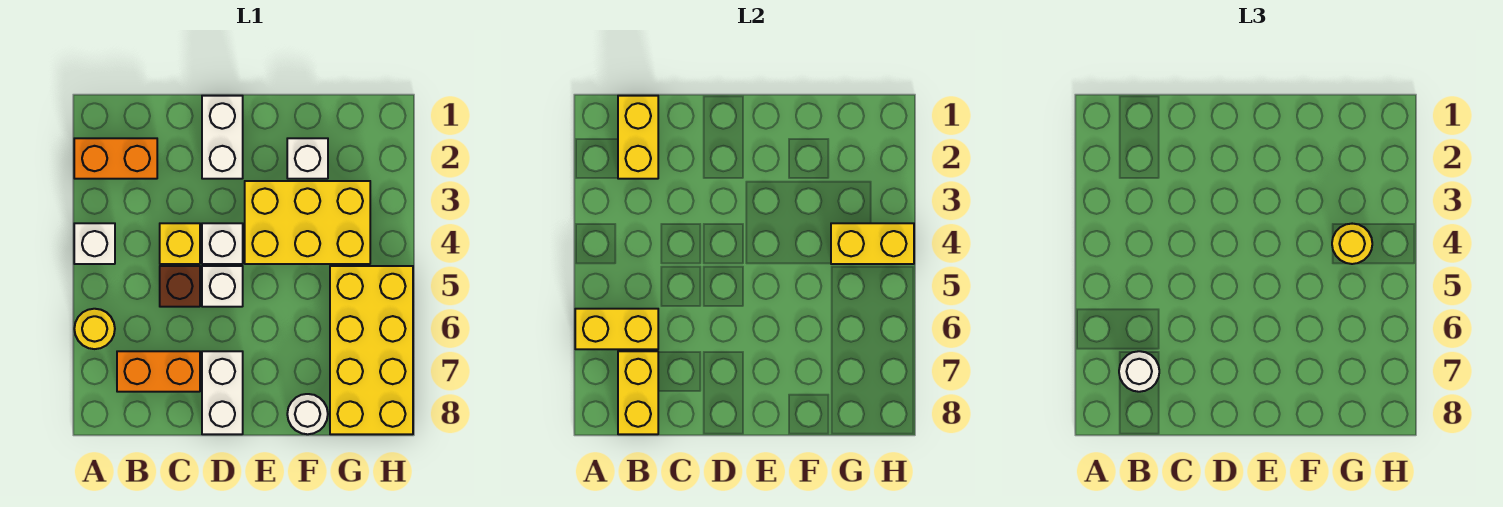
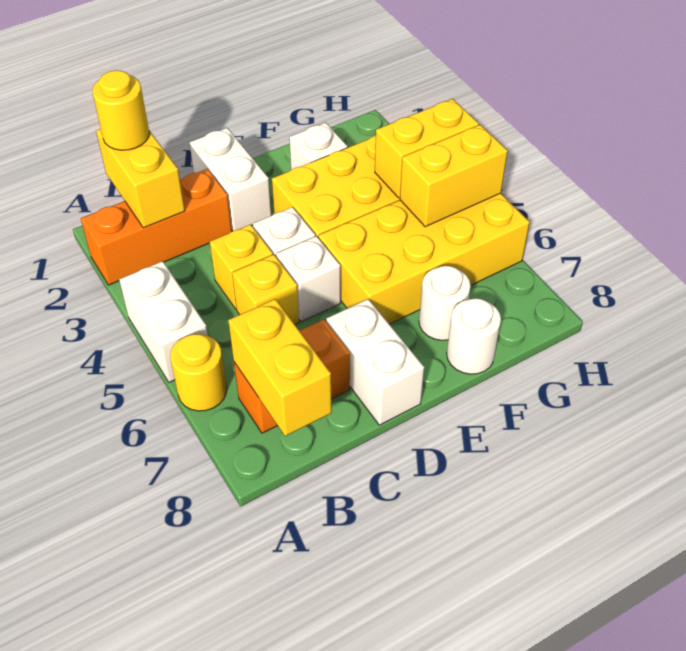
orange 1x2 brick [74,138,157,179] -> orange 1x3 brick [81,169,232,285]
white 1x1 brick [74,223,115,264] -> white 1x2 brick [119,261,208,382]
yellow 1x2 brick [575,309,658,349] -> yellow 1x2 brick moved to [400,125,508,227]
white 1x1 round brick [1119,351,1159,392] -> white 1x1 round brick moved to [419,266,471,340]
brown 1x1 brick [160,266,200,307] -> yellow 1x1 brick [232,255,299,324]
yellow 1x1 round brick [1332,224,1372,264] -> yellow 1x1 round brick moved to [92,70,149,150]
yellow 2x4 brick [330,266,413,434] -> yellow 2x4 brick turned to [319,193,530,324]

